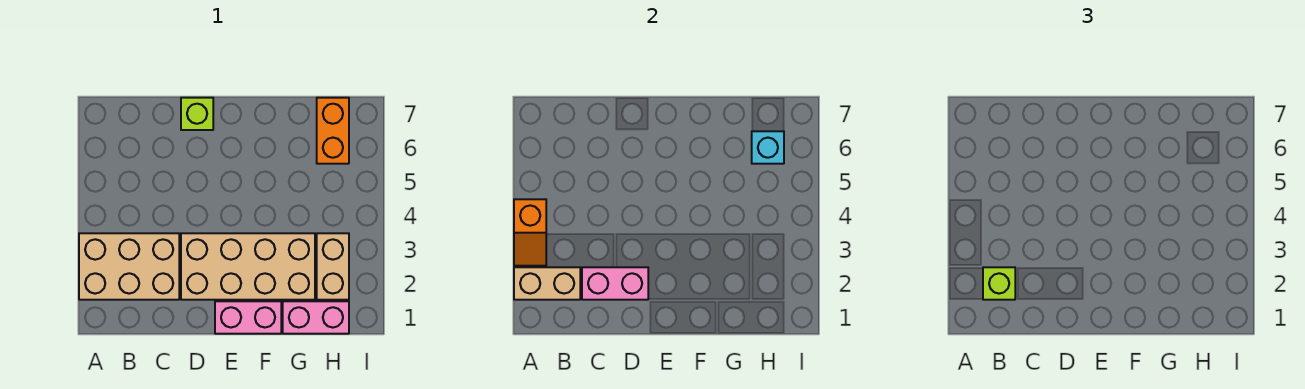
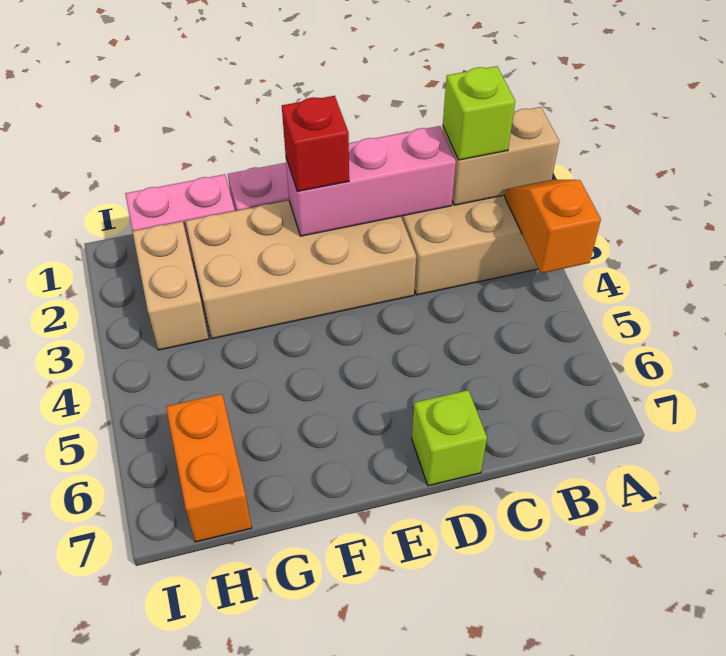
pink 1x2 brick [582,267,648,300] -> pink 1x3 brick [286,126,456,236]
none -> red 1x1 brick [282,96,349,191]
cyan 1x1 brick [752,131,784,164] -> none

